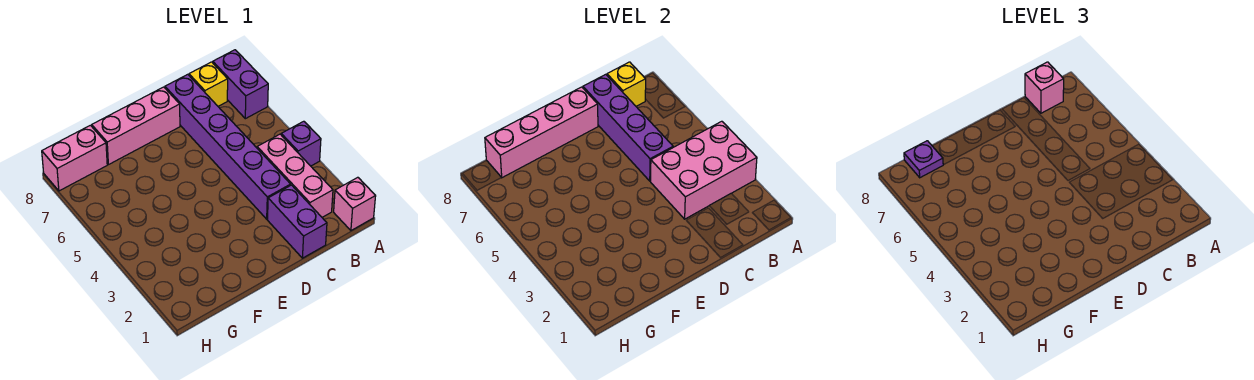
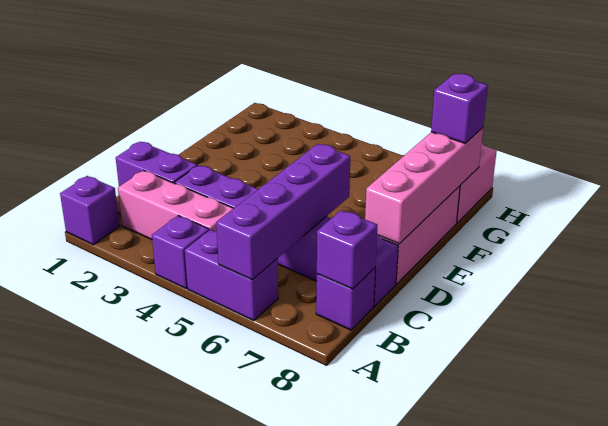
pink 1x1 brick [334,177,376,230] -> purple 1x1 brick [60,176,119,245]
pink 2x3 brick [650,121,757,219] -> none
purple 1x2 brick [213,50,268,119] -> purple 1x2 brick moved to [185,230,278,321]
yellow 1x1 brick [189,62,228,106] -> purple 1x1 brick [316,268,375,330]
yellow 1x1 brick [607,62,646,106] -> purple 1x1 brick [317,210,377,289]
pink 1x1 brick [1025,62,1064,113] -> none
purple 1x4 brick [583,74,673,181] -> purple 1x4 brick turned to [216,144,350,280]
purple 1x1 plate [904,141,943,178] -> purple 1x1 brick [431,74,488,143]

